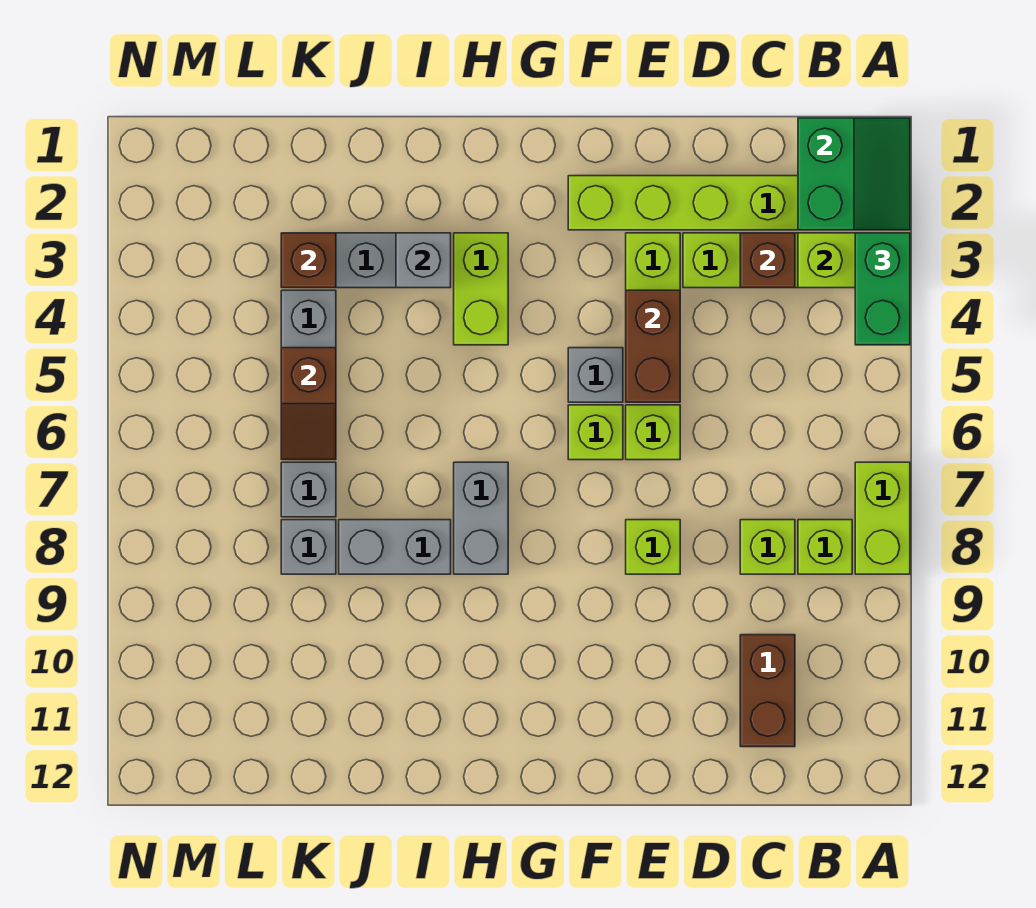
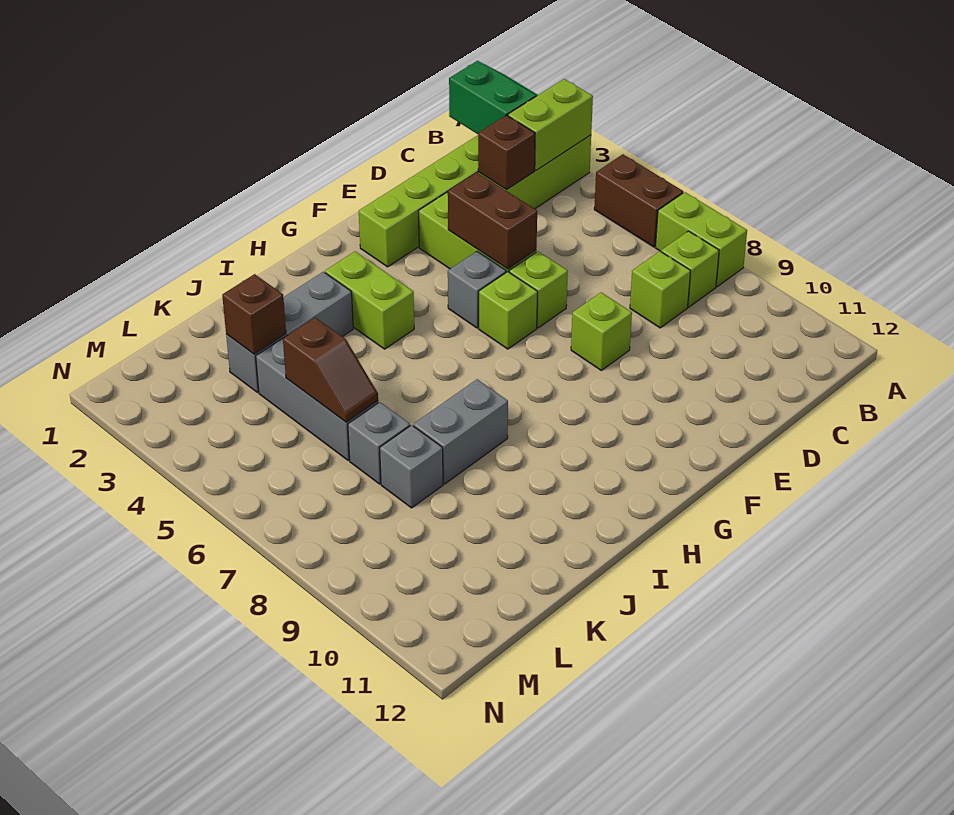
green 1x2 brick [855,233,910,345] -> none
brown 1x2 brick [740,635,795,747] -> brown 1x2 brick moved to [594,154,683,247]
grey 1x2 brick [454,462,508,574] -> none
grey 1x1 brick [396,233,451,288] -> none

